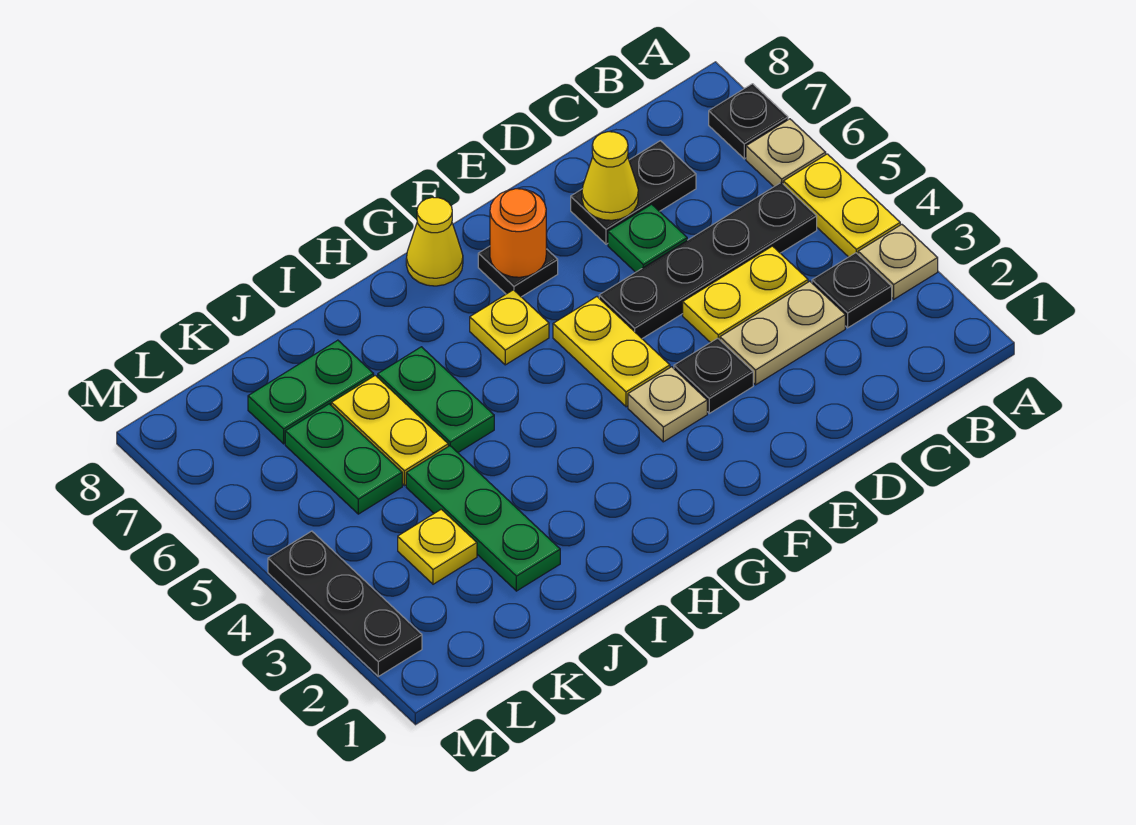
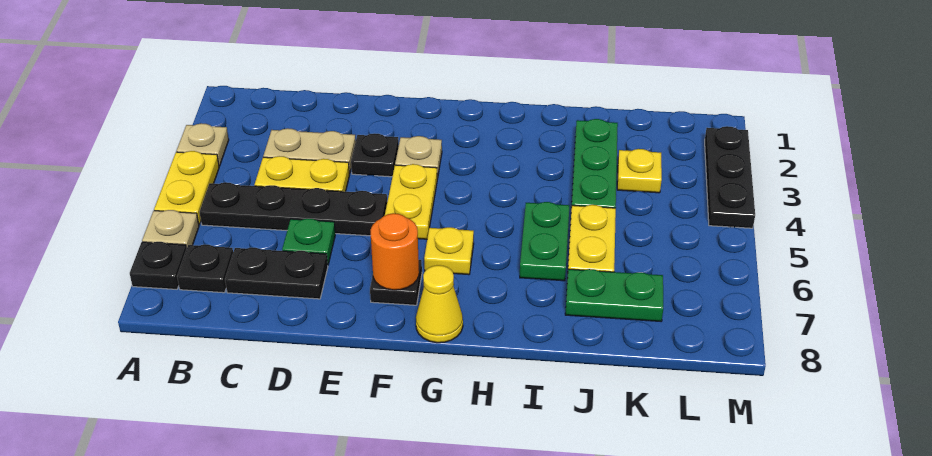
black 1x1 plate [812,253,892,328] -> black 1x1 plate moved to [177,245,233,293]
yellow 1x1 cone [582,132,638,220] -> none
green 1x2 plate [285,404,402,514] -> none

